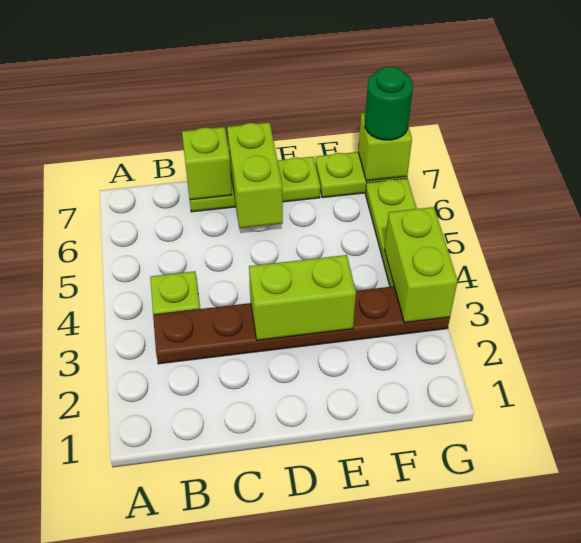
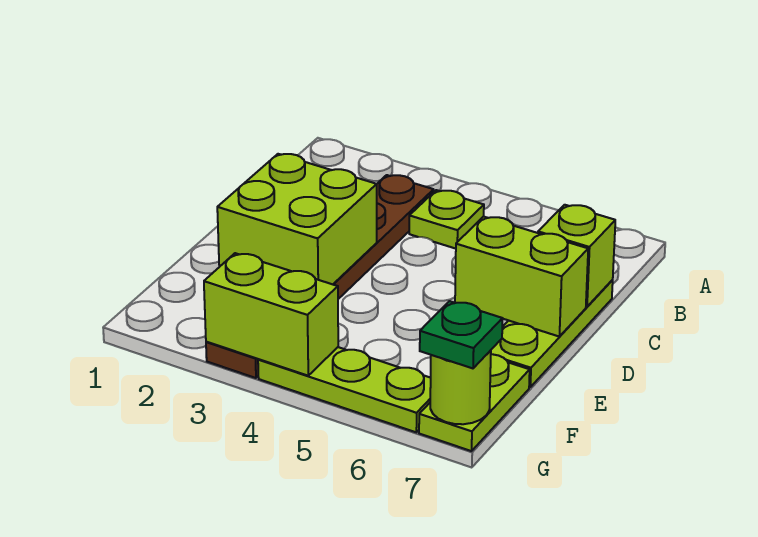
lime 1x2 brick [249,255,356,340] -> lime 2x2 brick [217,154,377,284]
lime 1x1 brick [358,113,412,181] -> lime 1x1 round brick [430,350,491,424]
green 1x1 round brick [365,67,413,140] -> green 1x1 plate [420,301,503,368]

